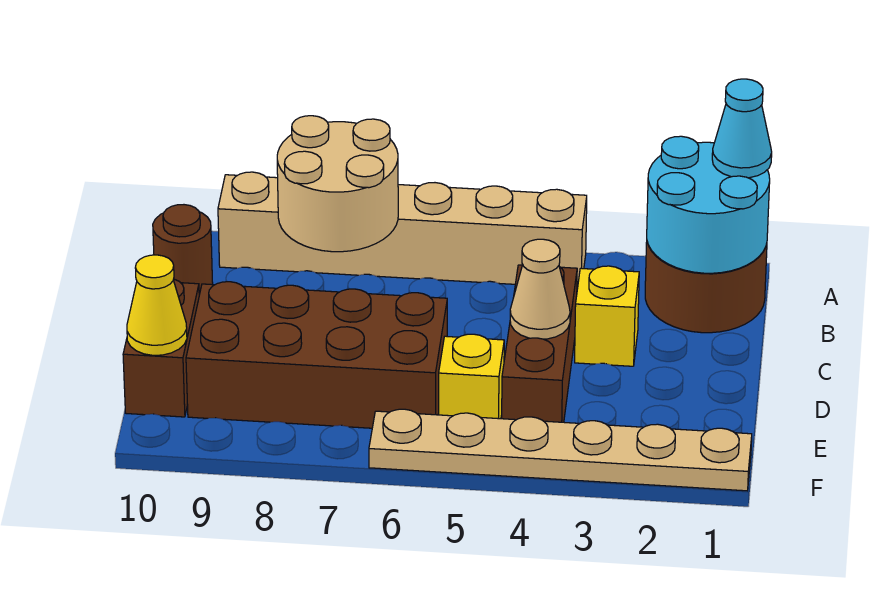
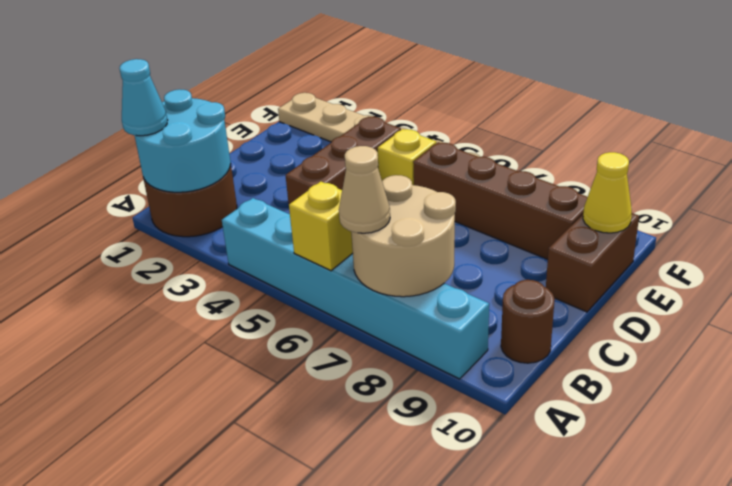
tan 1x6 brick [218,172,587,288] -> cyan 1x6 brick [222,198,489,379]
yellow 1x1 brick [575,266,639,366] -> yellow 1x1 brick moved to [289,181,353,271]
tan 1x1 cone [510,239,570,339] -> tan 1x1 cone moved to [339,146,390,233]
brown 2x4 brick [186,282,447,428] -> brown 1x4 brick [413,142,587,260]

